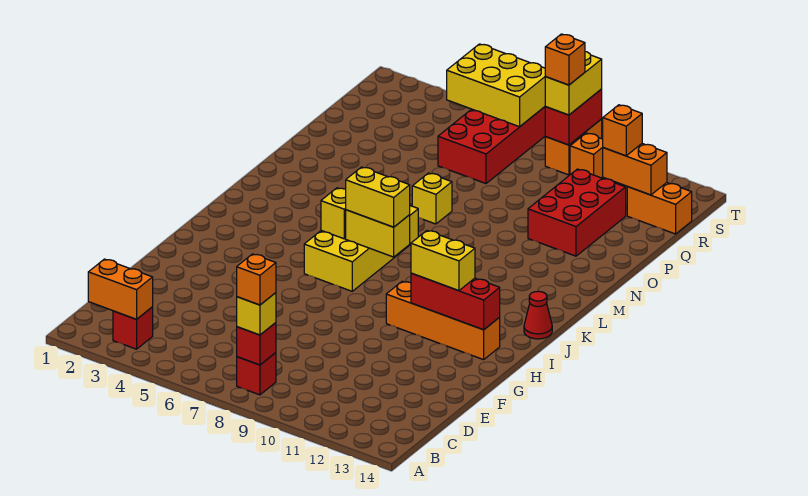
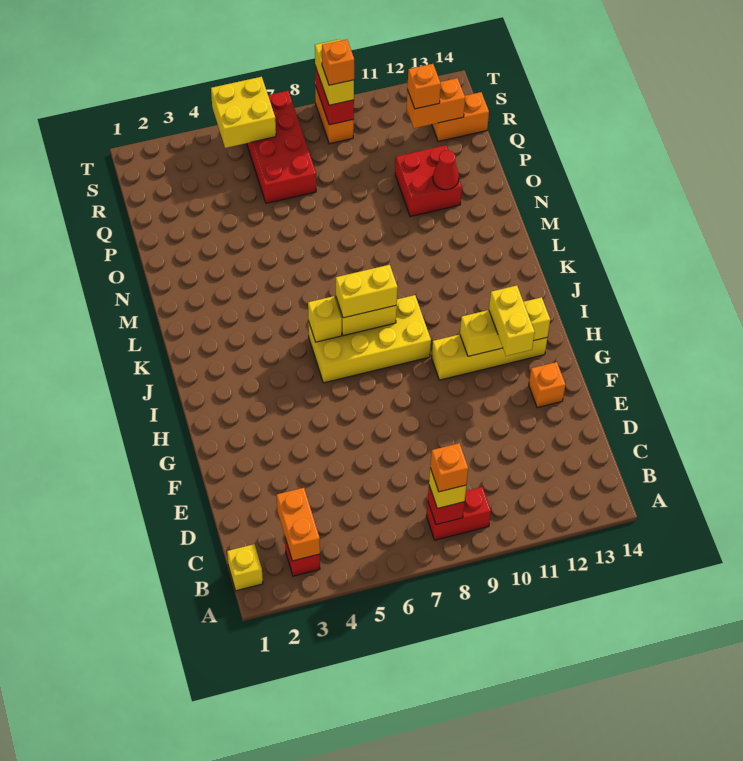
orange 1x2 brick [88,259,153,319] -> orange 1x2 brick turned to [277,488,320,561]
red 1x1 brick [237,353,276,395] -> red 1x2 brick [426,487,491,540]
orange 1x4 brick [386,281,500,360] -> yellow 1x4 brick [432,334,547,380]
red 1x3 brick [411,273,500,330] -> yellow 1x3 brick [460,297,550,356]
yellow 1x2 brick [411,231,475,291] -> yellow 1x2 brick turned to [489,286,535,356]
yellow 2x4 brick [304,206,418,291] -> yellow 2x4 brick turned to [308,295,431,383]
red 1x1 cone [524,291,552,339] -> red 1x1 cone moved to [433,150,459,190]
yellow 1x1 brick [412,173,452,224] -> yellow 1x1 brick moved to [227,544,263,591]
red 2x3 brick [528,169,626,256] -> red 2x2 brick [395,145,462,217]
yellow 2x3 brick [447,44,545,127] -> yellow 2x2 brick [211,77,276,148]
orange 1x1 brick [570,133,603,178] -> orange 1x1 brick moved to [529,362,565,408]

